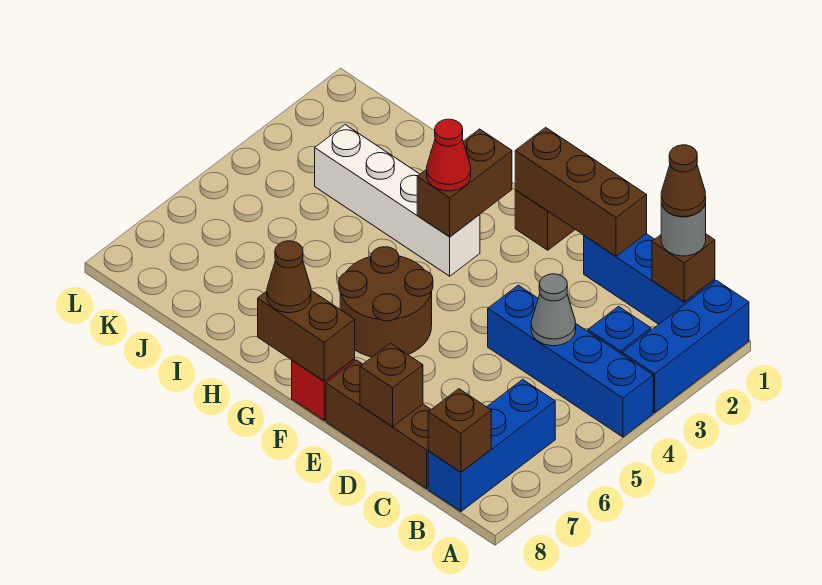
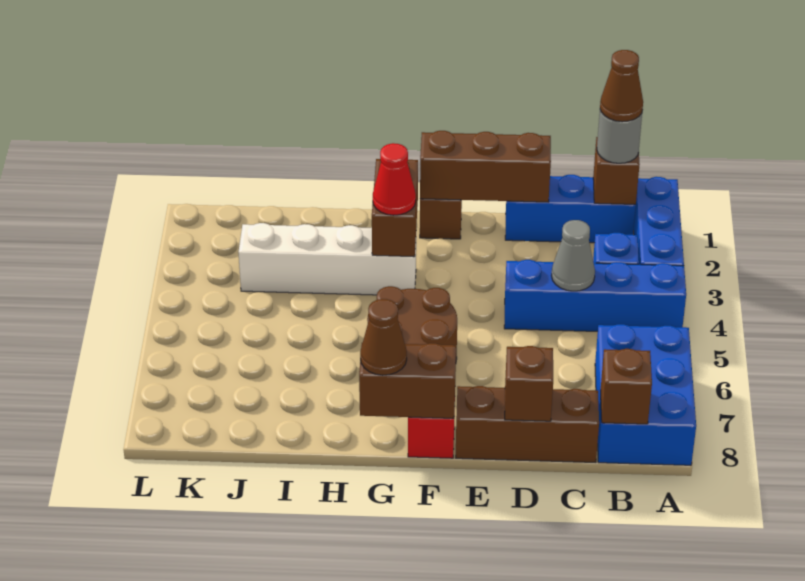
blue 1x3 brick [428,379,555,511] -> blue 2x3 brick [595,324,696,465]

